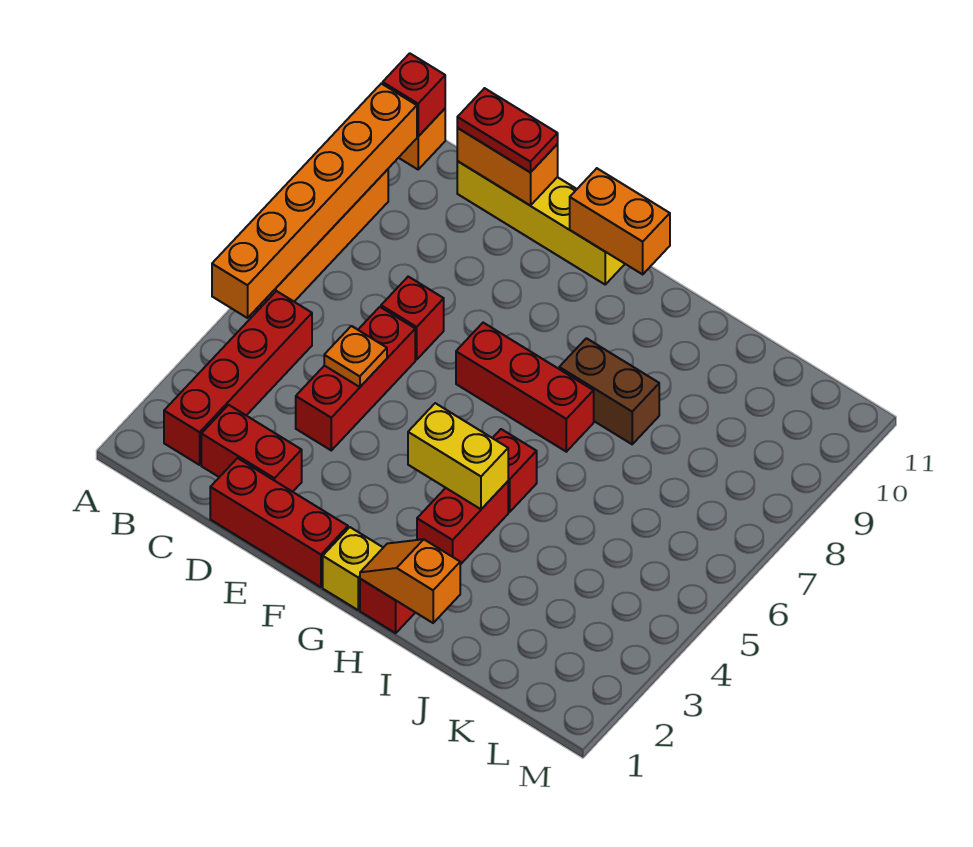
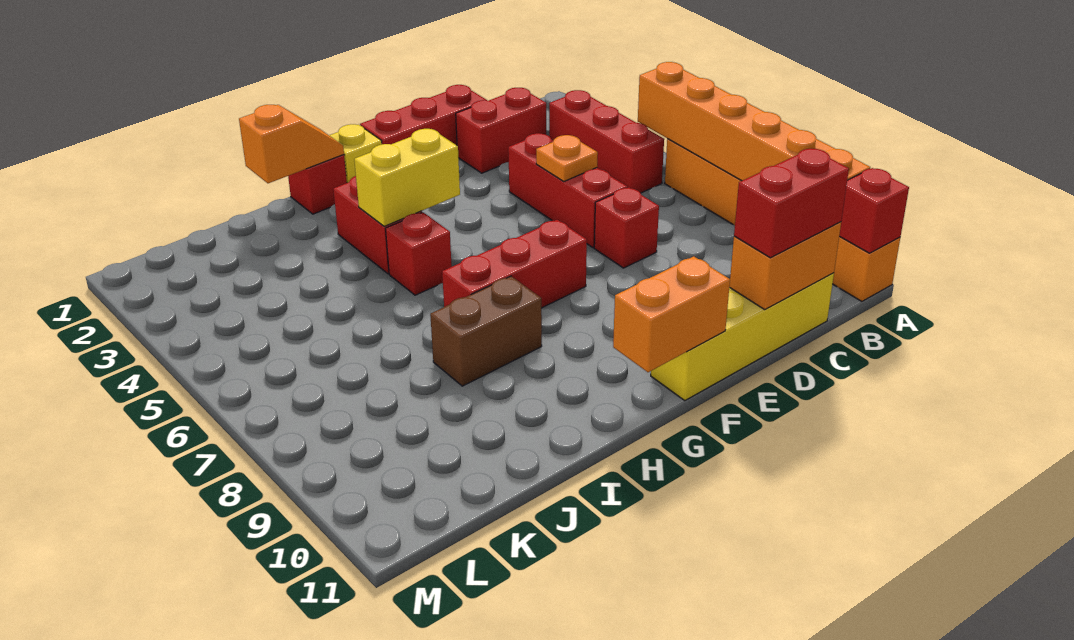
red 1x4 brick [164,291,312,465] -> red 1x3 brick [549,90,664,193]
red 1x2 plate [457,88,558,173] -> red 1x2 brick [734,149,849,258]

